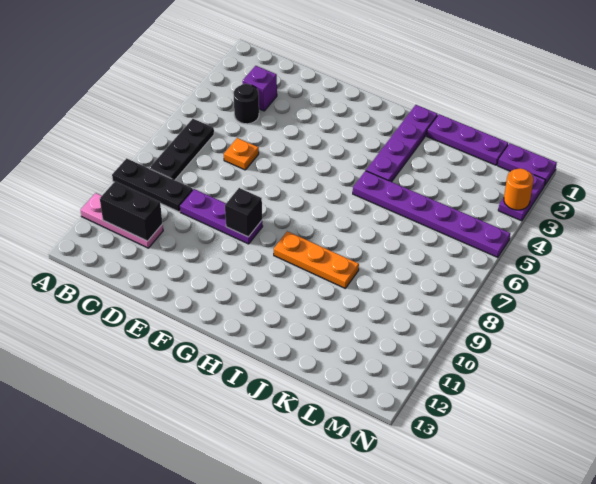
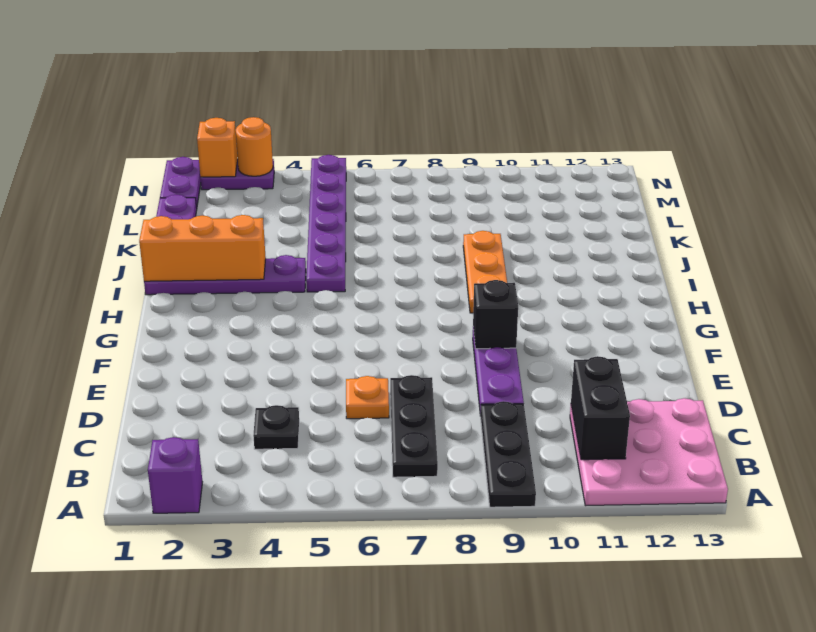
pink 1x3 plate [81,193,163,248] -> pink 3x3 plate [570,398,728,506]
black 1x3 plate [150,119,214,180] -> black 1x3 plate turned to [390,375,438,477]
purple 1x1 brick [243,66,277,111] -> purple 1x1 brick moved to [148,437,202,513]
black 1x1 round brick [234,84,259,124] -> black 1x1 plate [253,405,299,449]
none -> orange 1x3 brick [139,215,266,281]
none -> orange 1x1 brick [197,118,238,177]

